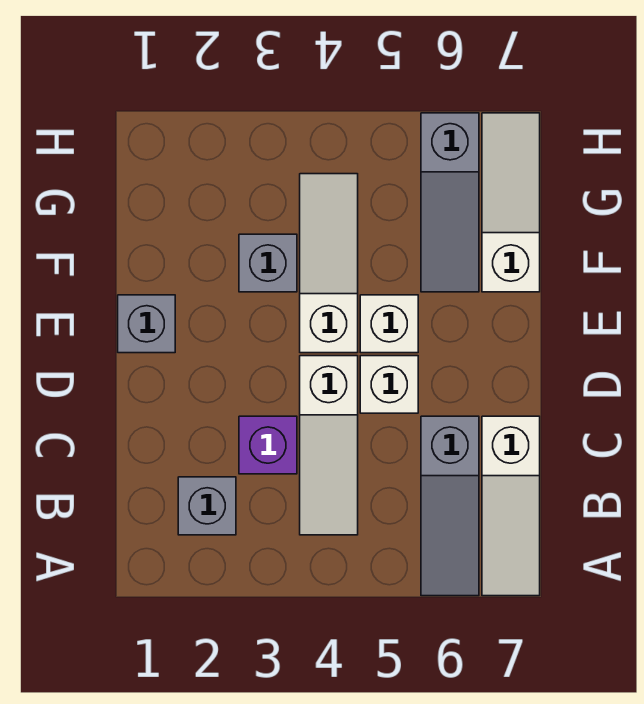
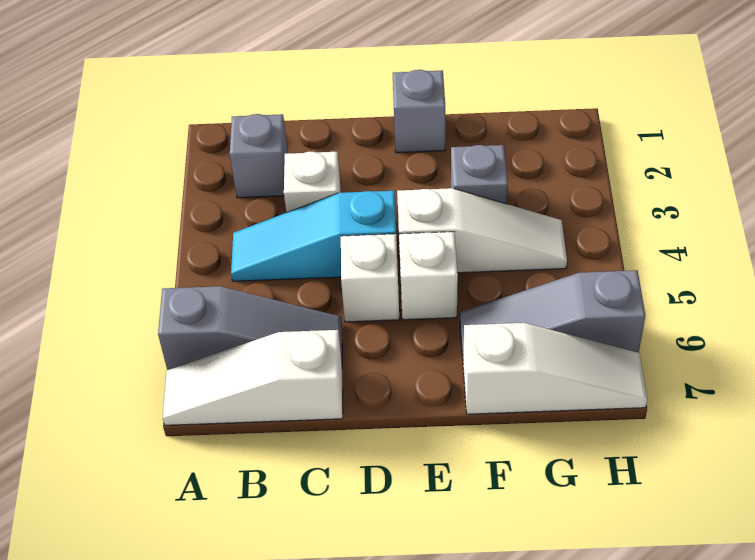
grey 1x3 slope [421,416,479,596] -> grey 1x3 slope turned to [158,286,342,370]
white 1x3 slope [300,356,358,535] -> cyan 1x3 slope [231,191,396,281]
purple 1x1 brick [239,416,297,474] -> white 1x1 brick [284,152,341,212]

